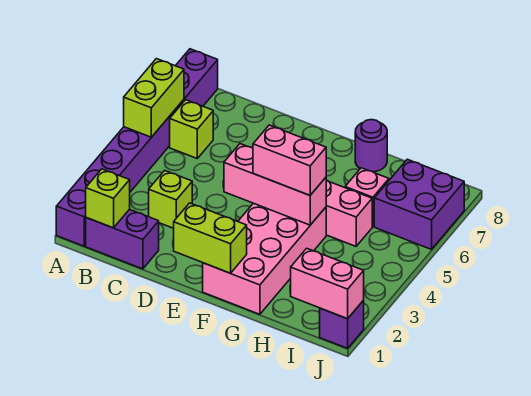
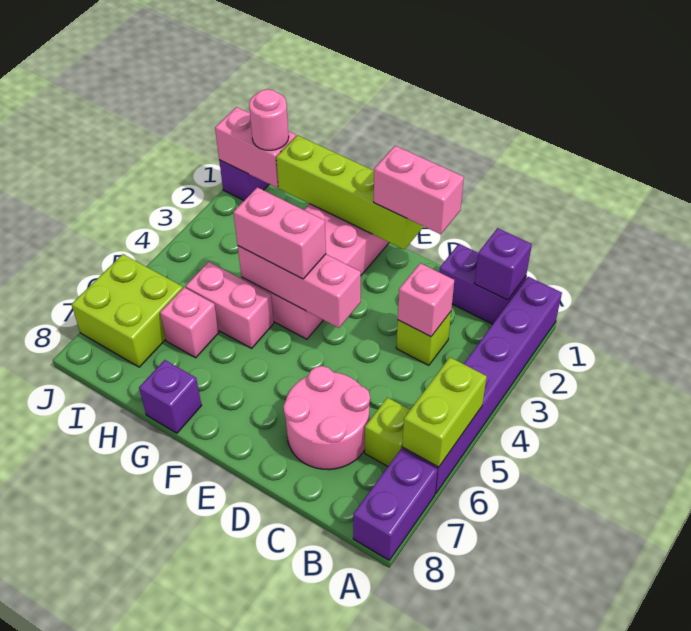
lime 1x1 brick [86,169,130,228] -> purple 1x1 brick [474,228,532,300]
none -> pink 1x1 brick [398,263,454,337]
none -> pink 2x2 round brick [283,366,370,470]
none -> pink 1x2 brick [374,146,464,234]
lime 1x2 brick [174,203,247,273] -> lime 1x4 brick [276,135,424,249]
purple 1x1 round brick [355,120,387,172] -> purple 1x1 brick [139,360,202,433]
none -> pink 1x1 round brick [249,89,289,150]
purple 2x2 brick [374,159,464,249] -> lime 2x2 brick [71,254,183,367]

